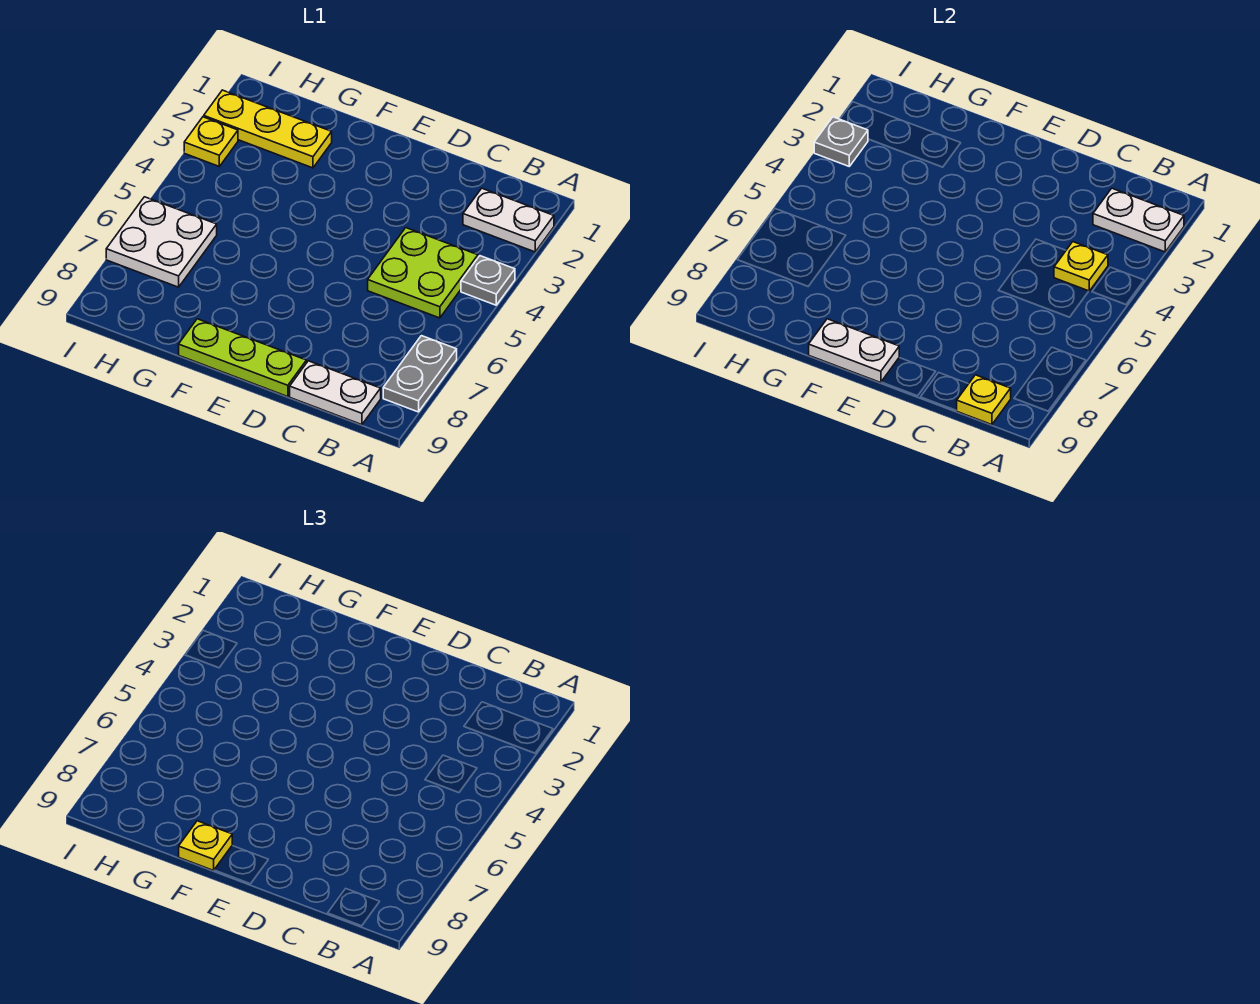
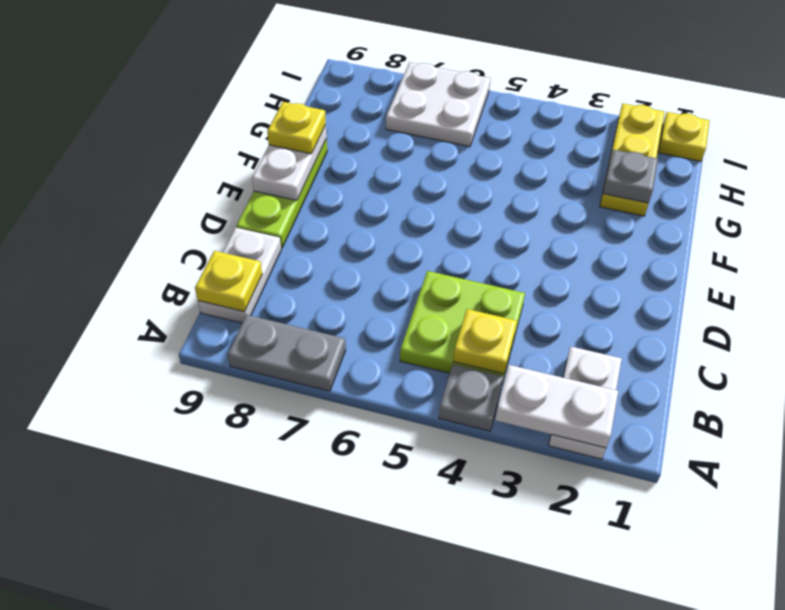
white 1x2 plate [1093,188,1184,252] -> white 1x2 plate turned to [495,365,618,448]
yellow 1x1 plate [184,117,238,166] -> yellow 1x1 plate moved to [658,112,710,161]
grey 1x1 plate [814,117,868,166] -> grey 1x1 plate moved to [603,150,658,203]

